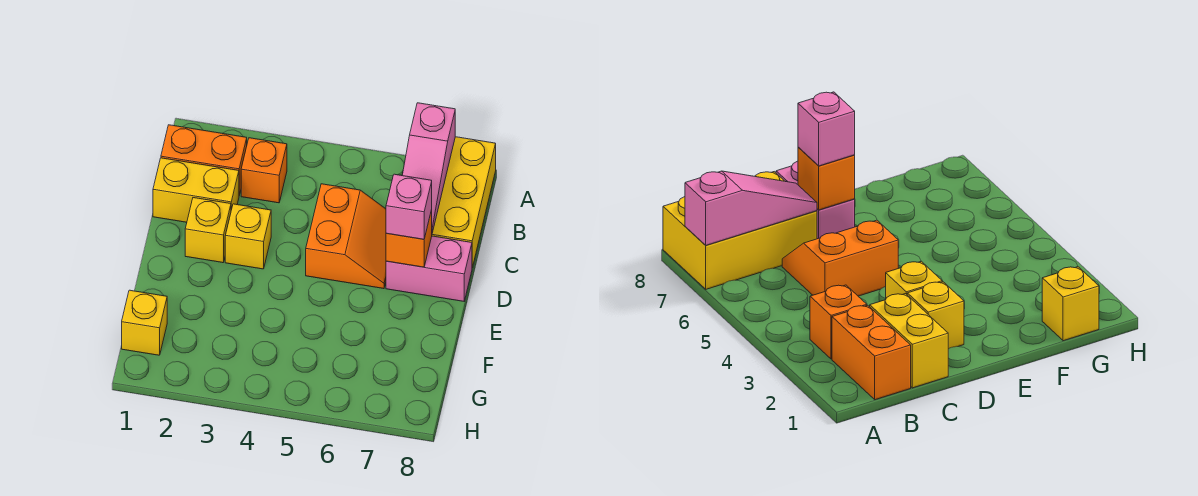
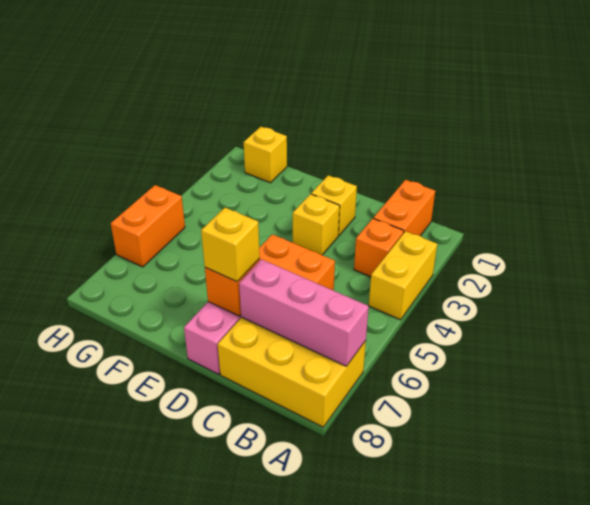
pink 1x3 slope [402,103,455,233] -> pink 1x3 brick [239,259,369,366]
yellow 1x2 brick [153,158,239,222] -> yellow 1x2 brick moved to [369,231,437,320]
pink 1x1 brick [386,174,432,239] -> yellow 1x1 brick [201,208,260,282]
none -> orange 1x2 brick [111,185,185,267]

